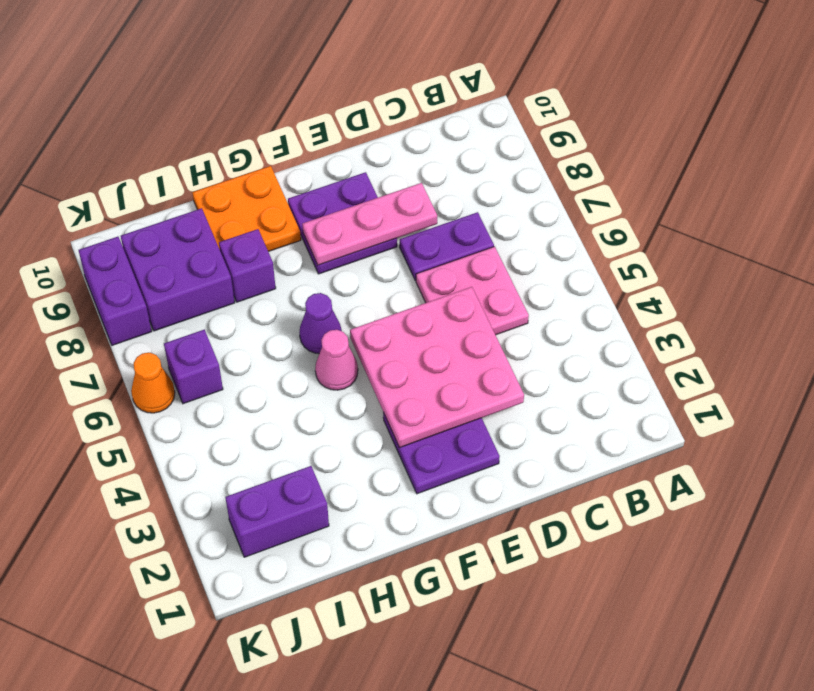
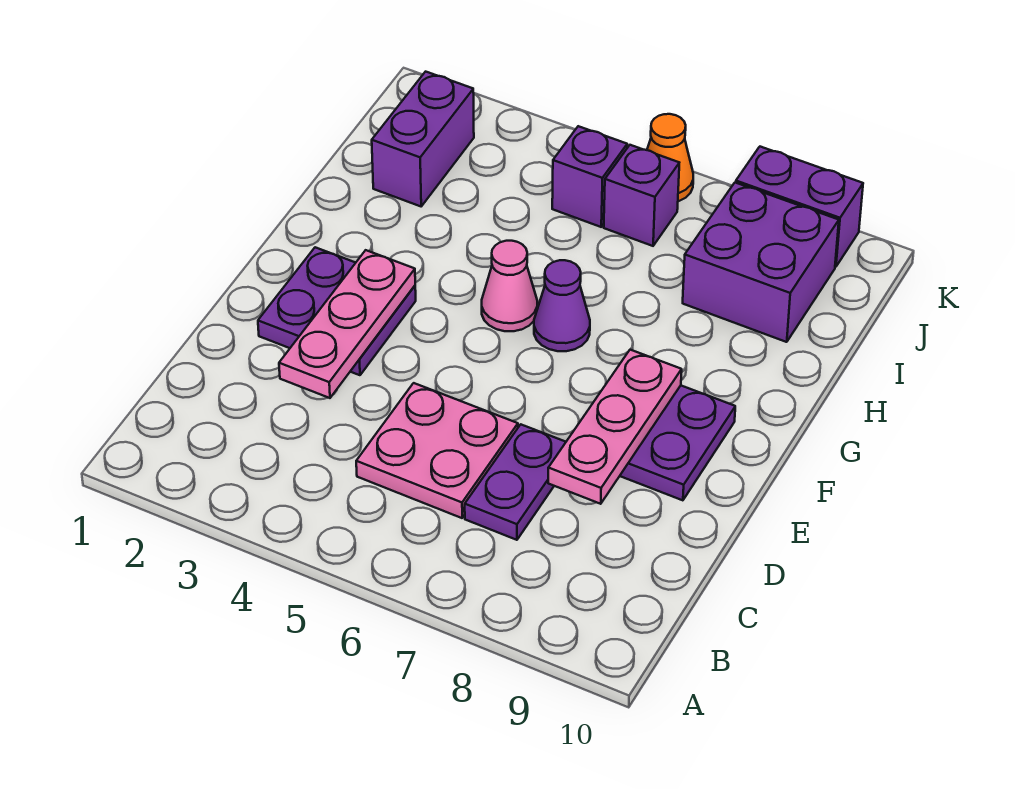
pink 3x3 plate [350,287,524,448] -> pink 1x3 plate [279,250,415,398]
orange 2x2 plate [192,166,301,252] -> none
purple 1x1 brick [219,229,276,302] -> purple 1x1 brick moved to [552,126,627,227]

